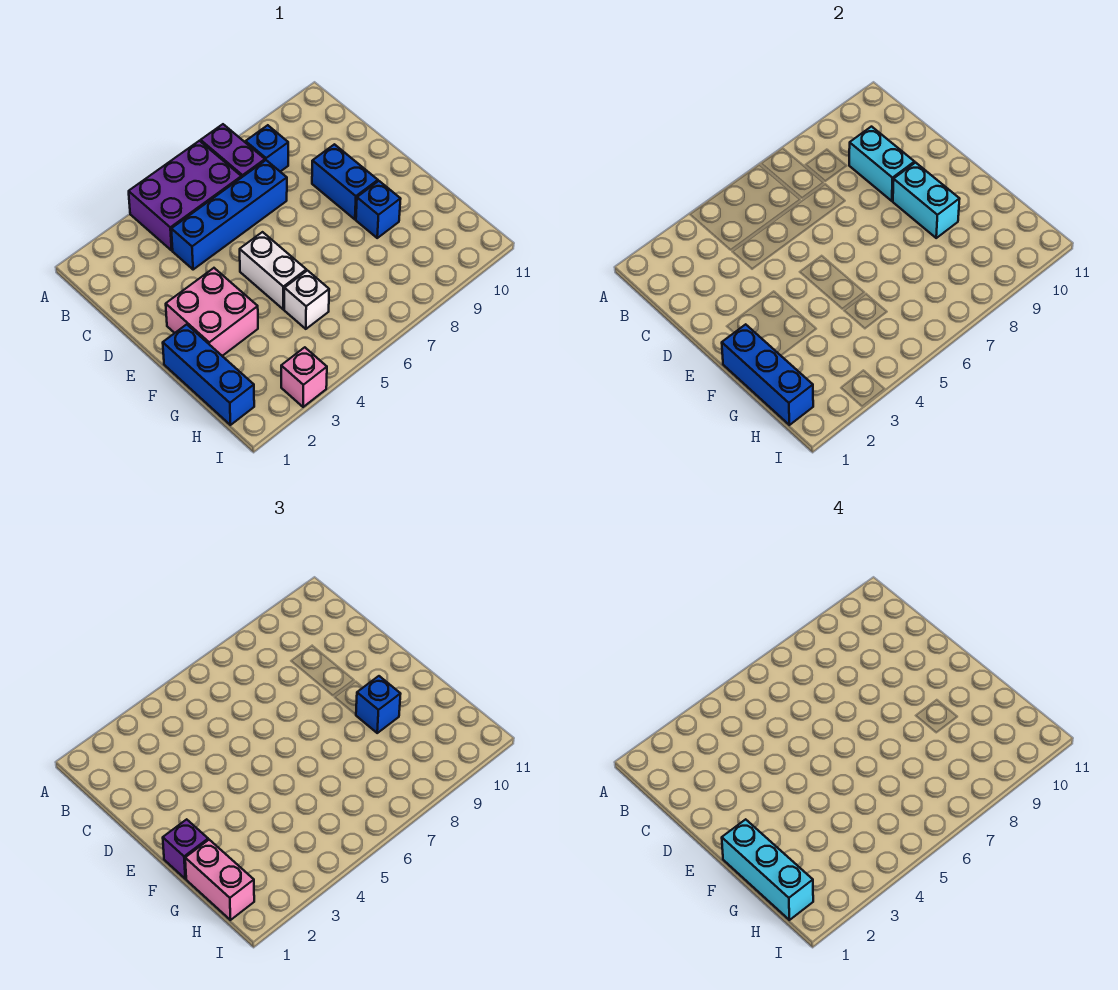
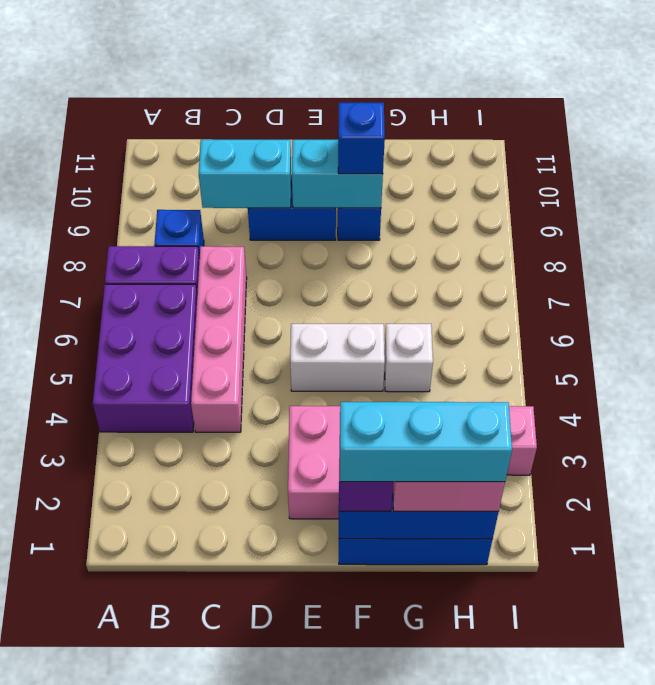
blue 1x4 brick [171,160,287,270] -> pink 1x4 brick [191,246,247,432]

